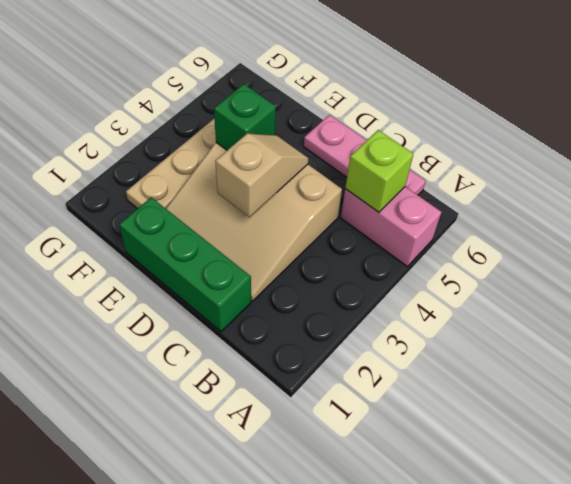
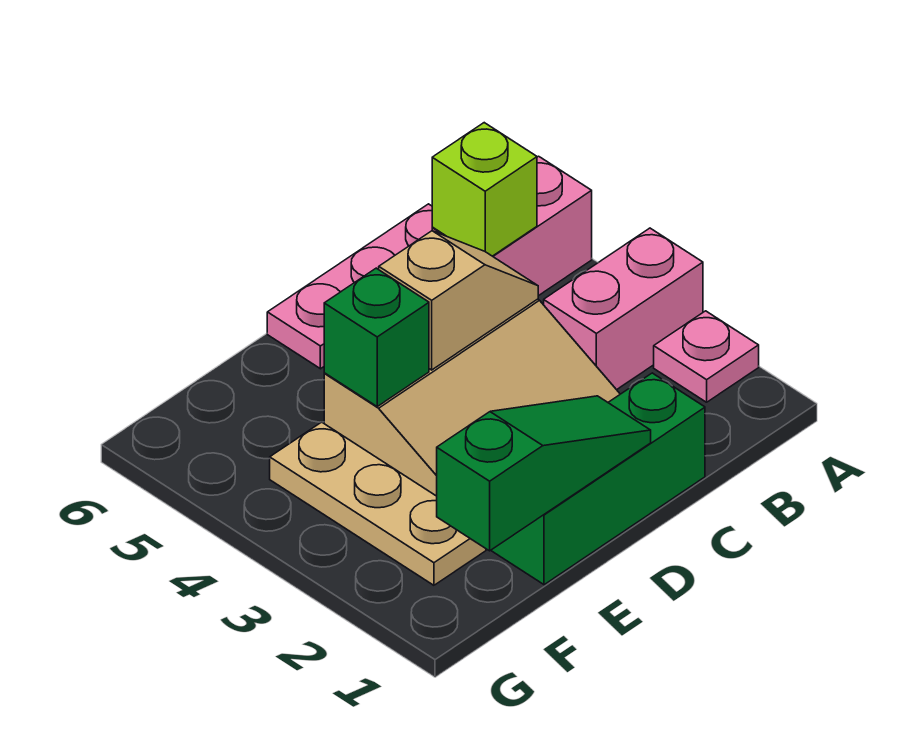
none -> pink 1x1 plate [654,311,759,402]
none -> pink 1x2 brick [544,228,703,390]
none -> green 1x3 slope [437,396,651,551]
tan 1x2 slope [215,133,308,217] -> tan 1x2 slope turned to [379,231,538,370]

